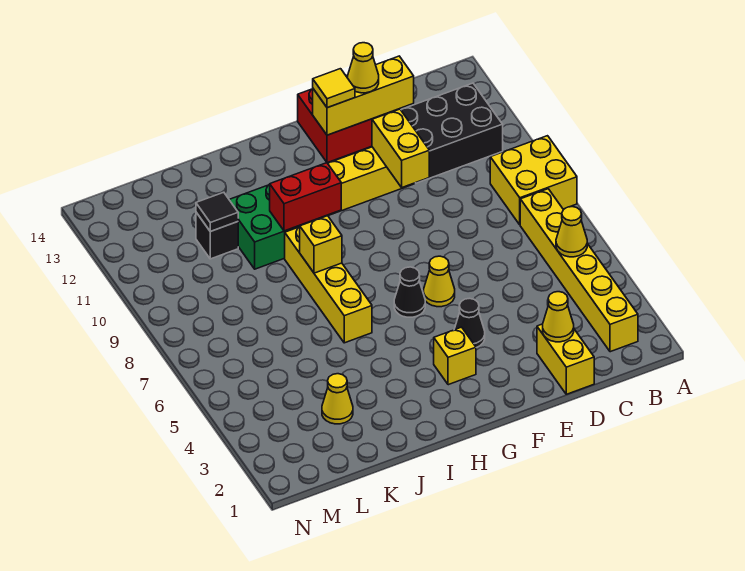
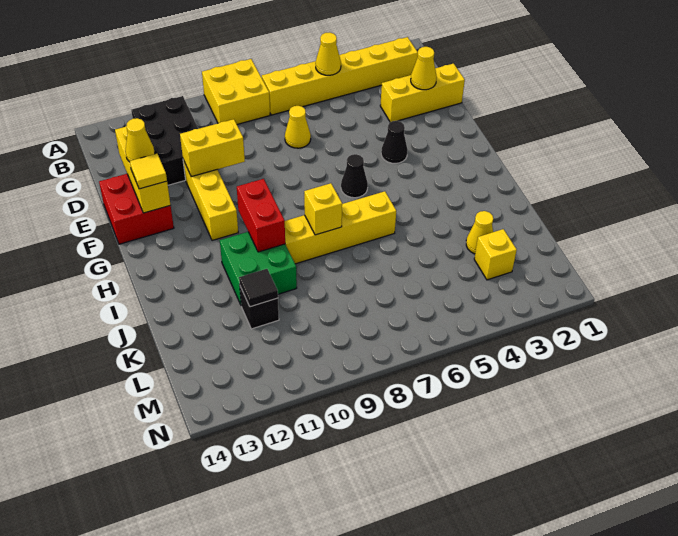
yellow 1x2 brick [537,324,594,394] -> yellow 1x3 brick [380,64,465,122]
yellow 1x1 cone [424,256,455,307] -> yellow 1x1 cone moved to [285,106,311,148]
yellow 1x1 brick [434,327,476,385] -> yellow 1x1 brick moved to [474,229,517,280]

